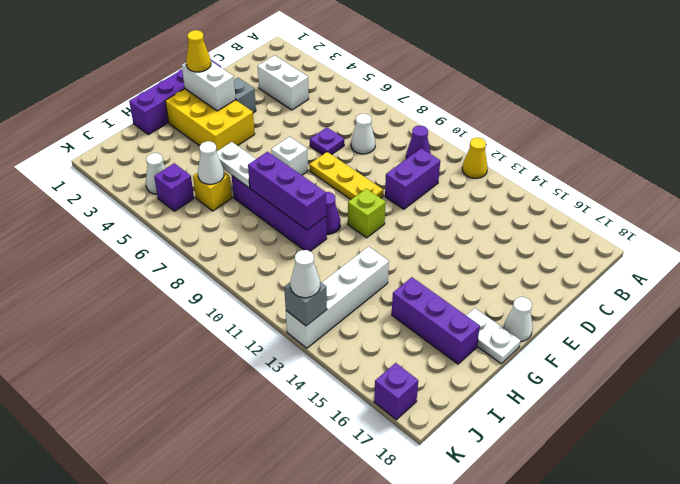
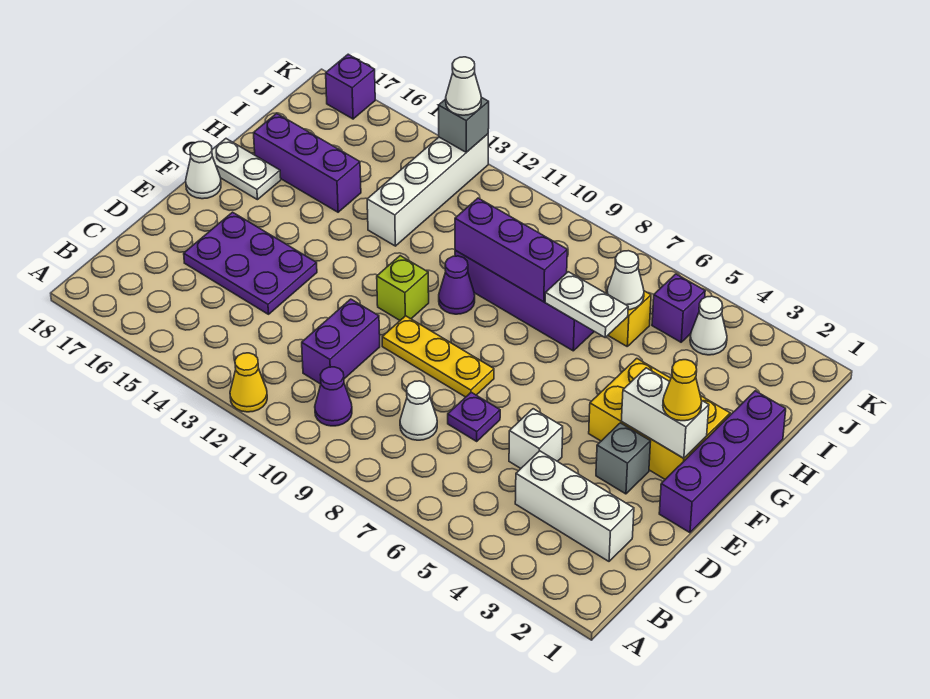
white 1x2 brick [258,55,309,110] -> white 1x3 brick [515,451,634,561]
none -> purple 2x3 plate [184,212,317,314]
white 1x1 brick [271,137,308,175] -> white 1x1 brick moved to [509,409,563,468]

